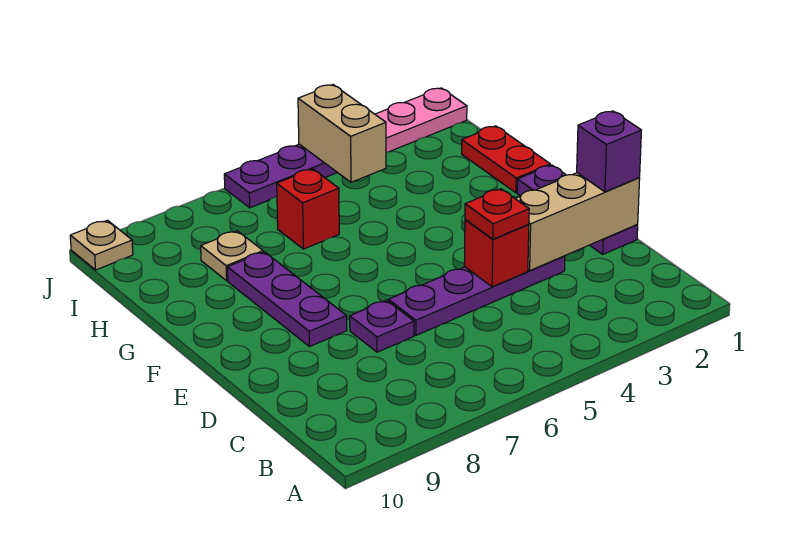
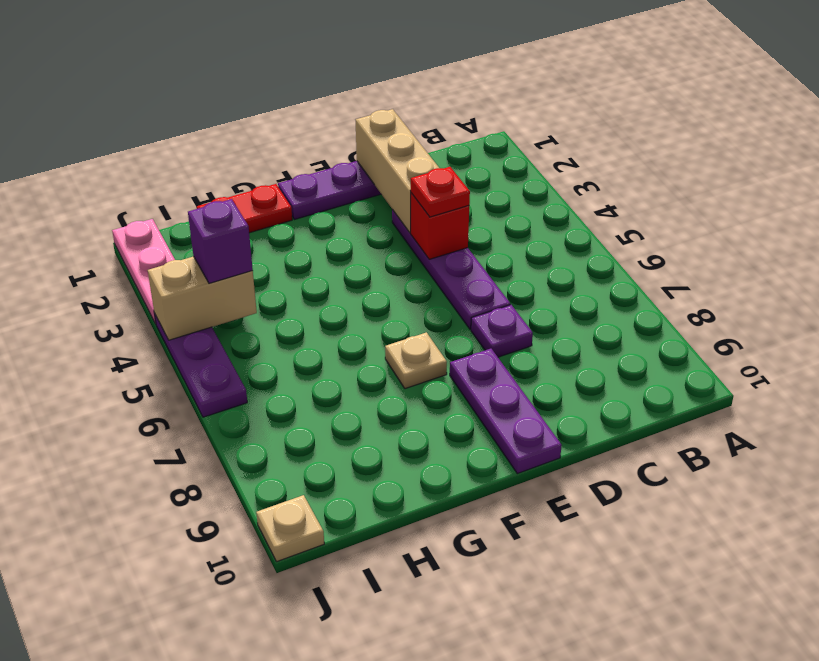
purple 1x1 brick [577,111,641,192] -> purple 1x1 brick moved to [188,199,253,283]
purple 1x3 plate [228,252,347,347] -> purple 1x3 plate turned to [450,349,562,474]
red 1x1 brick [277,169,339,249] -> none
tan 1x1 plate [201,231,263,281] -> tan 1x1 plate moved to [385,332,447,389]

